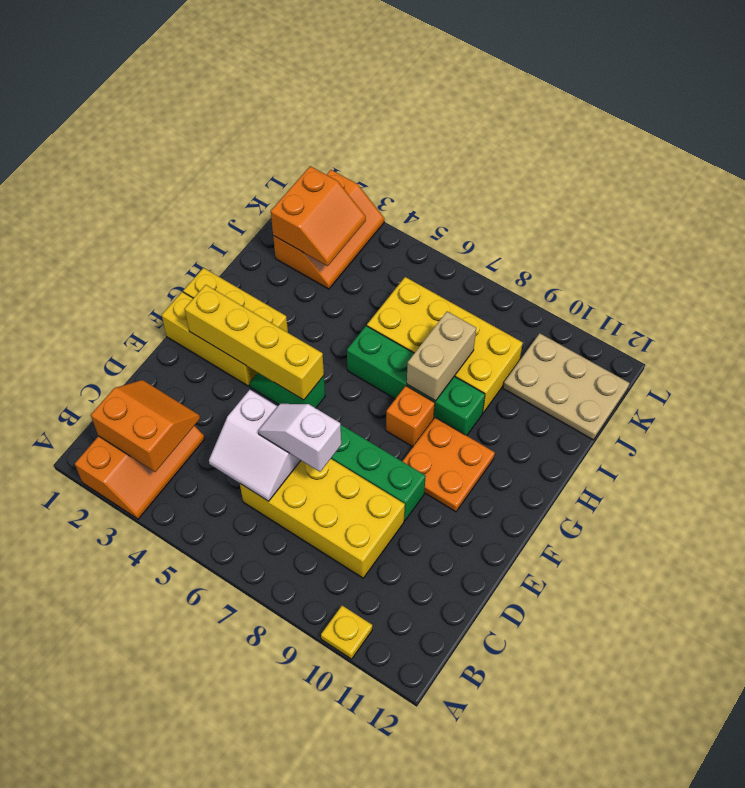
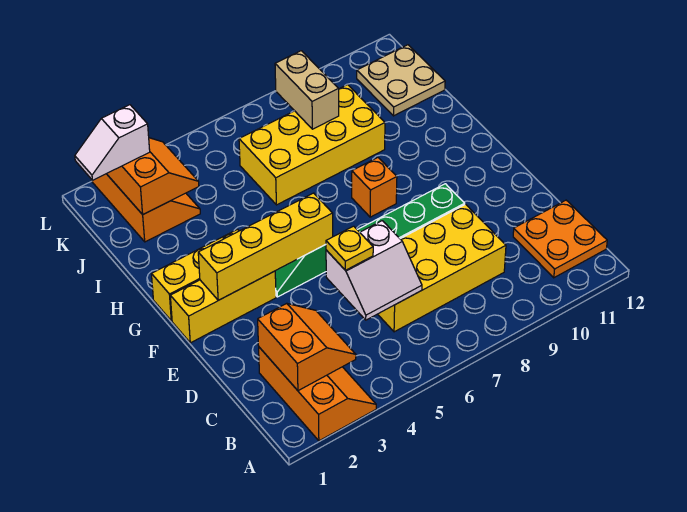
yellow 1x1 plate [321,606,372,659] -> yellow 1x1 plate moved to [326,226,373,270]
orange 2x2 slope [91,380,200,472] -> orange 2x2 slope turned to [258,303,356,391]
white 1x2 slope [258,404,341,472] -> white 1x2 slope moved to [75,105,150,180]
orange 2x2 plate [402,417,495,512] -> orange 2x2 plate moved to [513,200,607,278]
green 1x4 brick [347,326,485,436] -> none
tan 1x2 brick [407,312,476,401] -> tan 1x2 brick moved to [275,51,339,129]
tan 2x3 plate [503,333,629,440] -> tan 2x2 plate [357,45,445,116]

